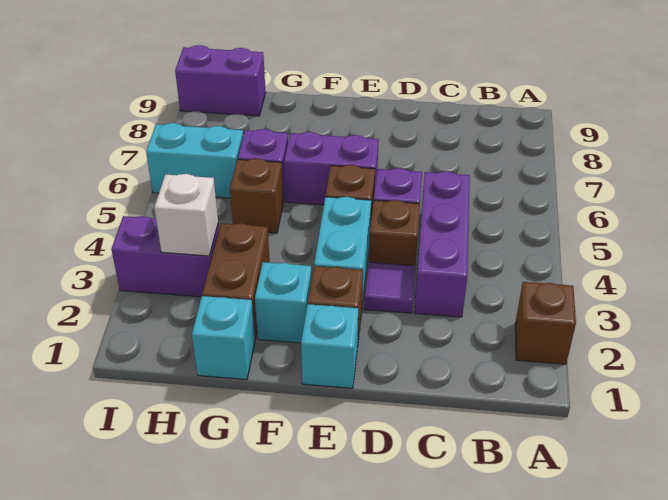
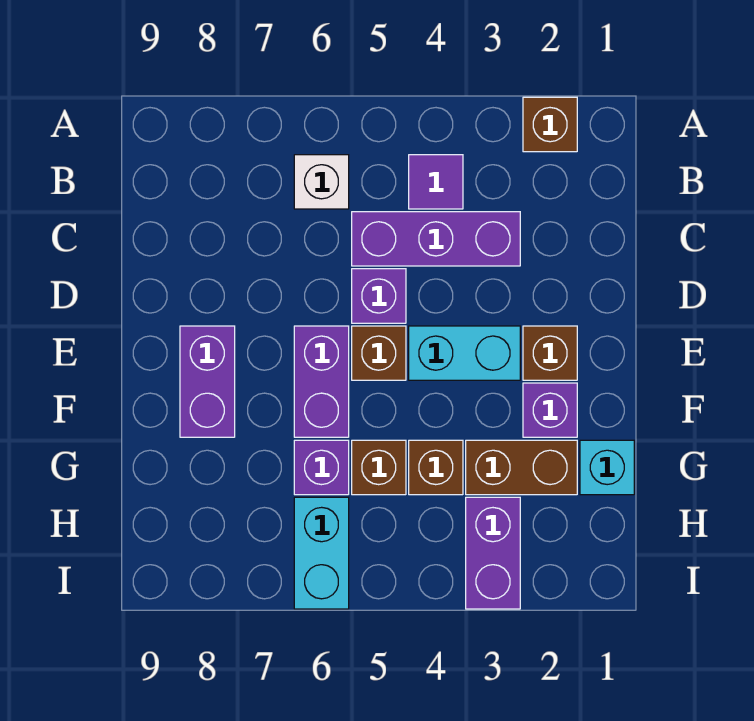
purple 1x1 tile [364,262,415,313] -> purple 1x1 tile moved to [409,155,463,209]
brown 1x1 brick [369,200,420,266] -> brown 1x1 brick moved to [409,440,463,495]
cyan 1x1 brick [301,304,358,388] -> none
cyan 1x1 brick [255,262,312,343] -> purple 1x1 brick [523,383,577,437]
white 1x1 brick [154,174,218,256] -> white 1x1 brick moved to [294,155,349,209]
purple 1x2 brick [175,45,266,116] -> purple 1x2 brick moved to [180,326,235,437]

